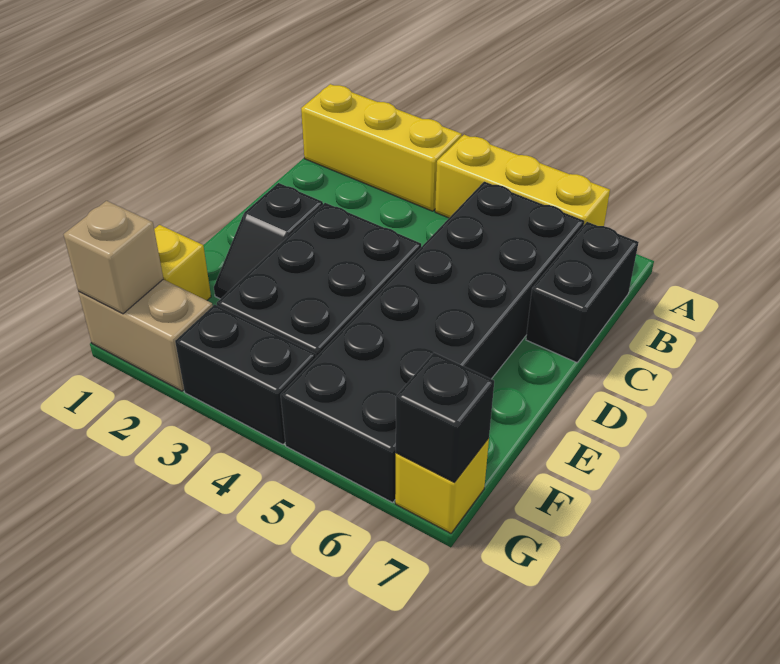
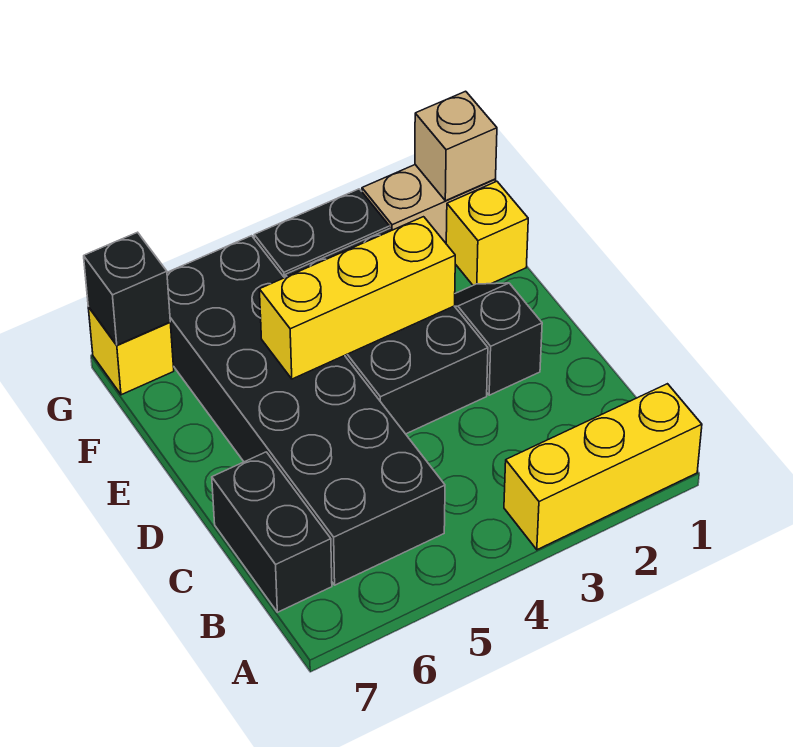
yellow 1x3 brick [435,135,610,226] -> yellow 1x3 brick moved to [259,217,455,379]

